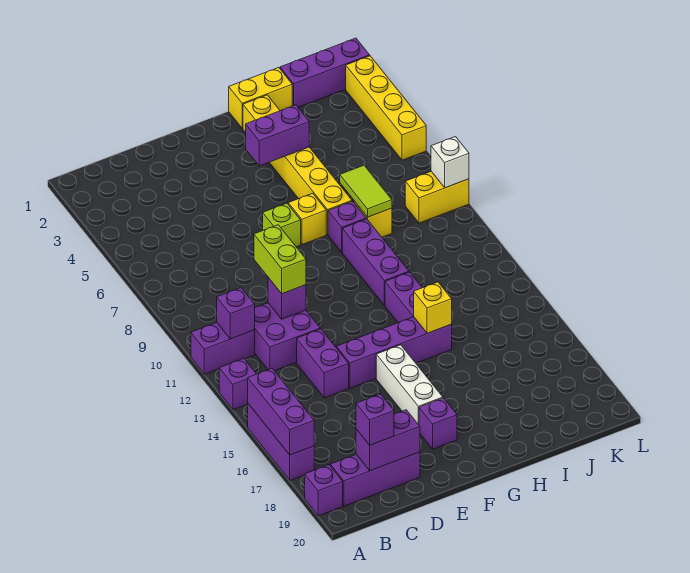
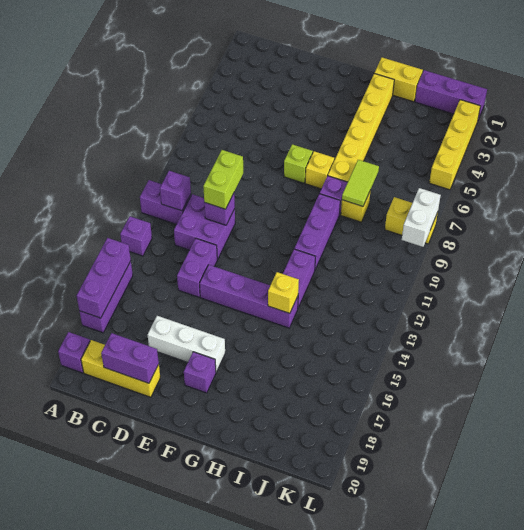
purple 1x3 brick [330,452,420,506] -> yellow 1x3 brick [81,340,160,397]
purple 1x1 brick [356,394,394,445] -> none
white 1x3 brick [376,345,443,425] -> white 1x3 brick turned to [148,316,225,372]
purple 1x2 brick [246,105,309,166] -> none
white 1x1 brick [431,137,469,188] -> white 1x2 brick [402,188,441,247]

